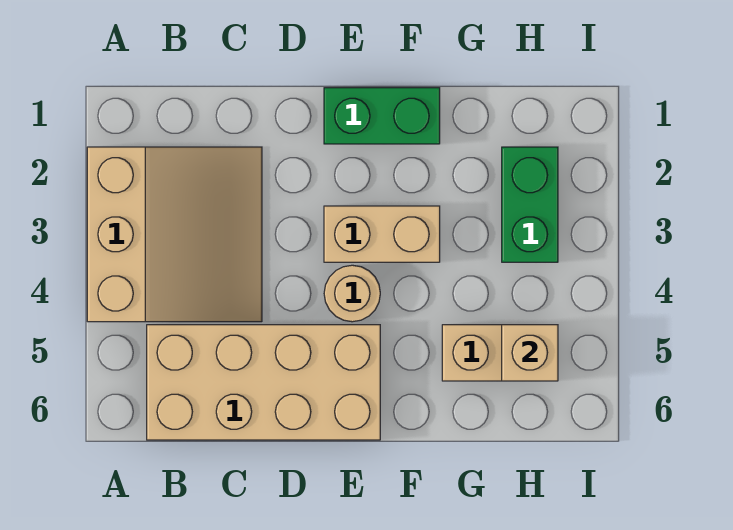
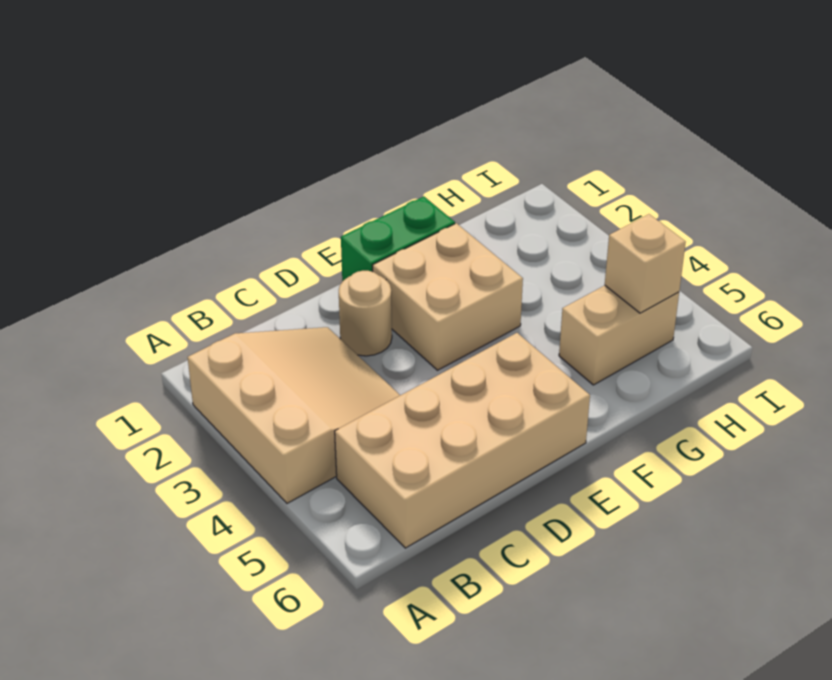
tan 1x2 brick [324,206,440,262] -> tan 2x2 brick [373,223,523,370]
tan 1x1 round brick [324,265,380,322] -> tan 1x1 round brick moved to [339,271,392,356]
green 1x2 brick [502,147,558,262] -> none

